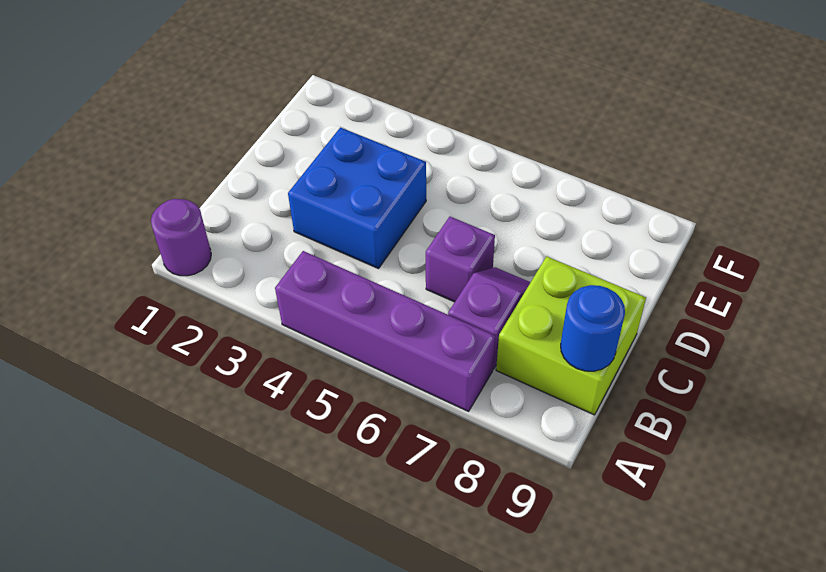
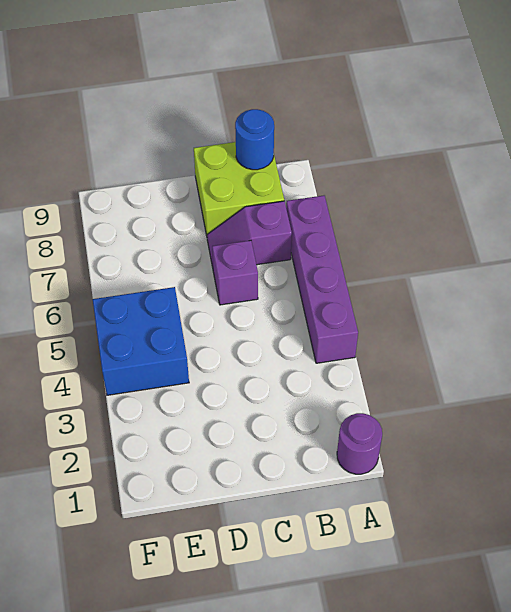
blue 2x2 brick [288,128,426,269] -> blue 2x2 brick moved to [93,287,189,395]

